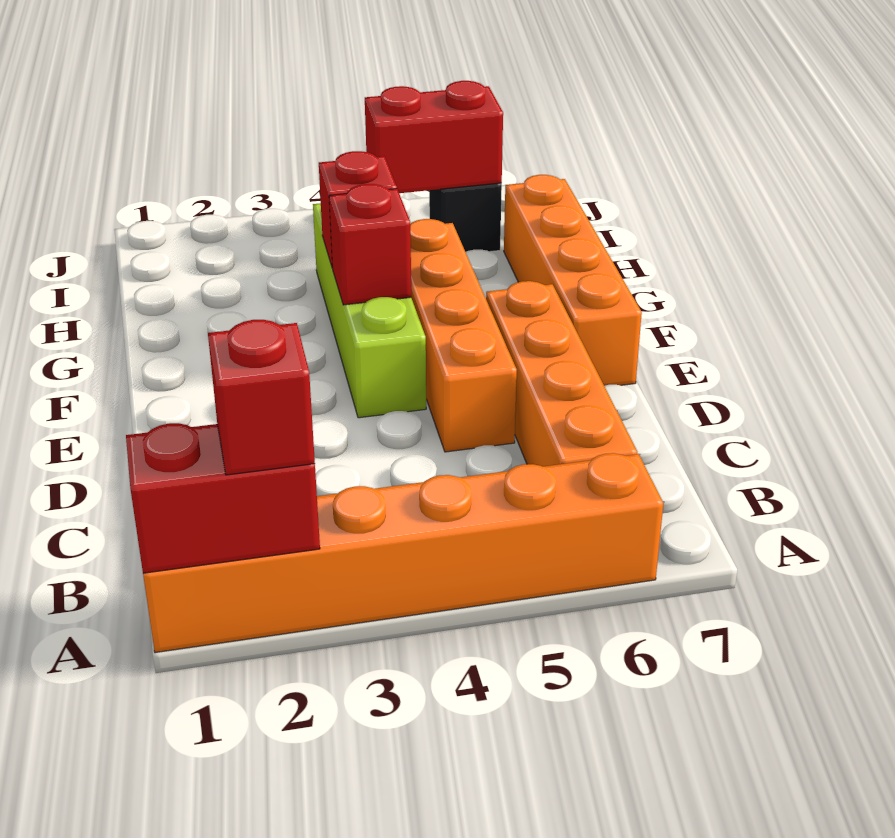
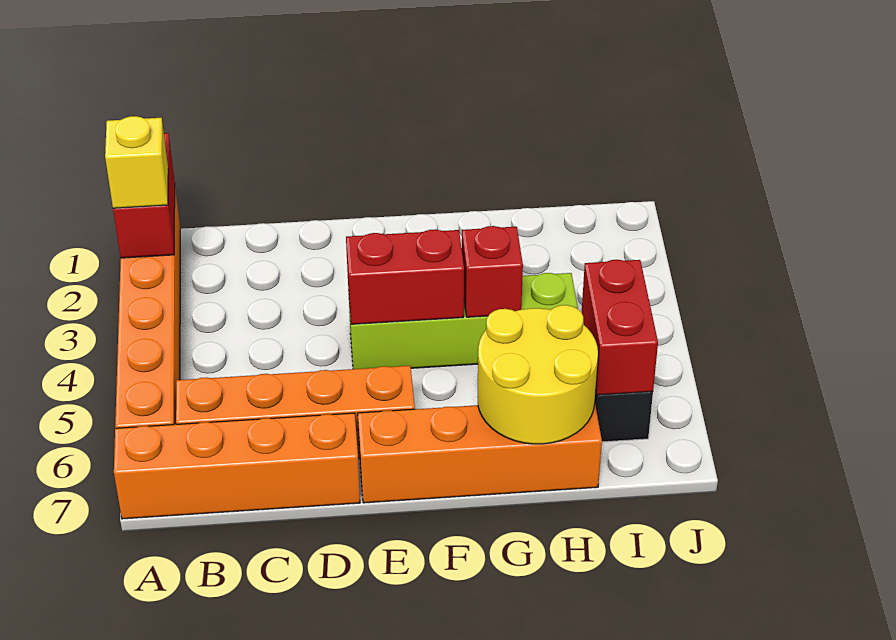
red 1x1 brick [208,320,315,475] -> yellow 1x1 brick [105,116,168,208]
orange 1x4 brick [410,219,517,452] -> orange 1x4 brick moved to [114,413,360,519]
red 1x1 brick [329,184,411,305] -> red 1x2 brick [346,229,464,324]
none -> yellow 2x2 round brick [477,305,598,444]

